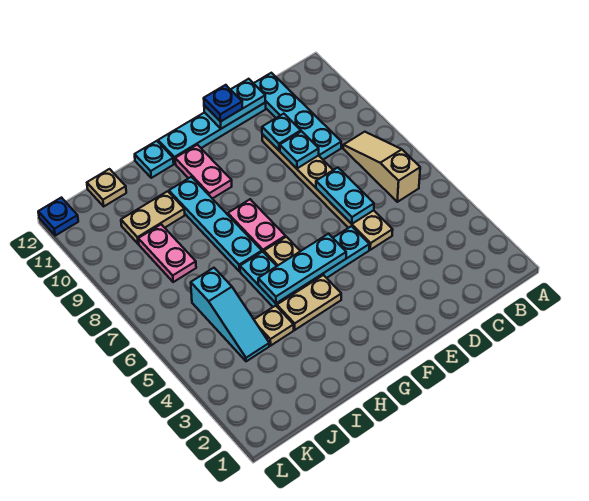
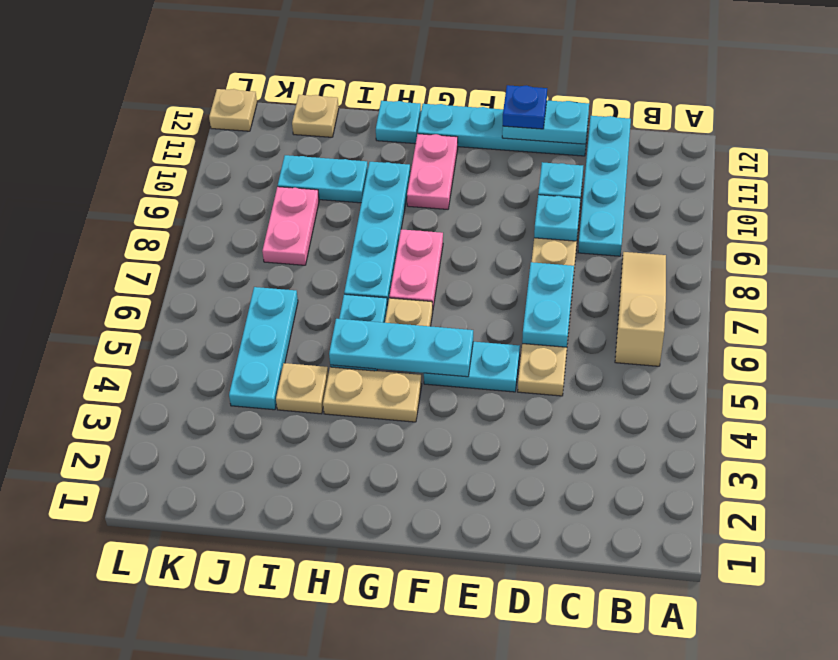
tan 1x2 plate [121,191,185,244] -> cyan 1x2 plate [278,155,368,203]
cyan 1x3 slope [191,268,269,361] -> cyan 1x3 plate [229,287,298,410]
blue 1x1 plate [38,198,78,236] -> tan 1x1 plate [209,89,257,131]

